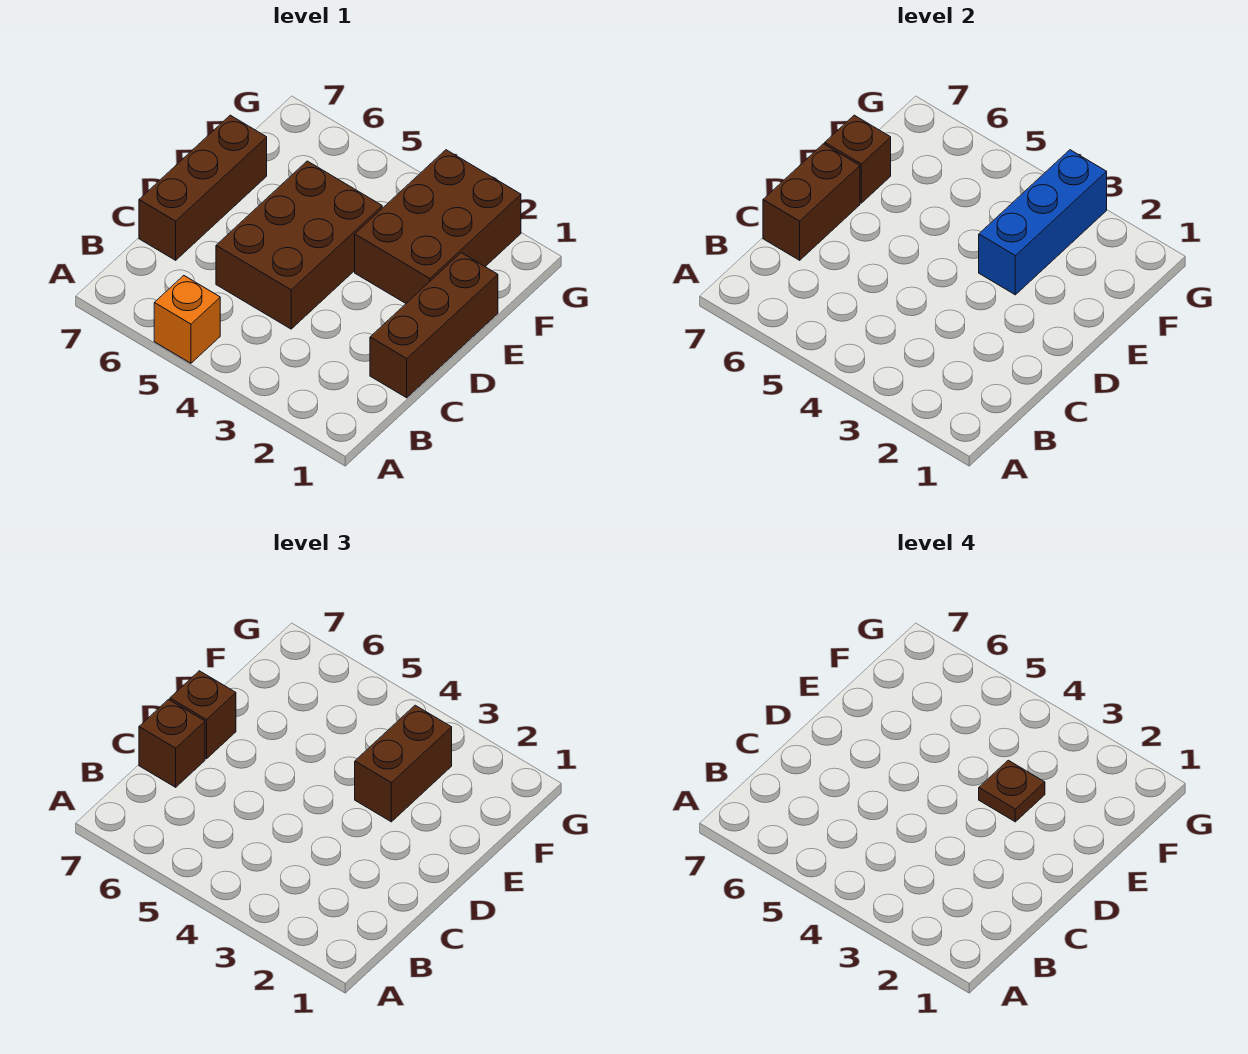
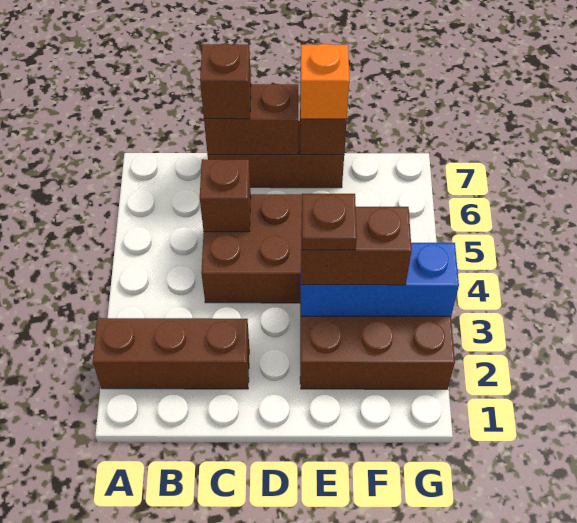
orange 1x1 brick [154,276,220,363] -> orange 1x1 brick moved to [301,44,349,119]
brown 1x3 brick [370,253,498,398] -> brown 1x3 brick moved to [93,318,249,389]
brown 1x1 brick [170,671,236,759] -> brown 1x1 brick moved to [200,159,251,232]

